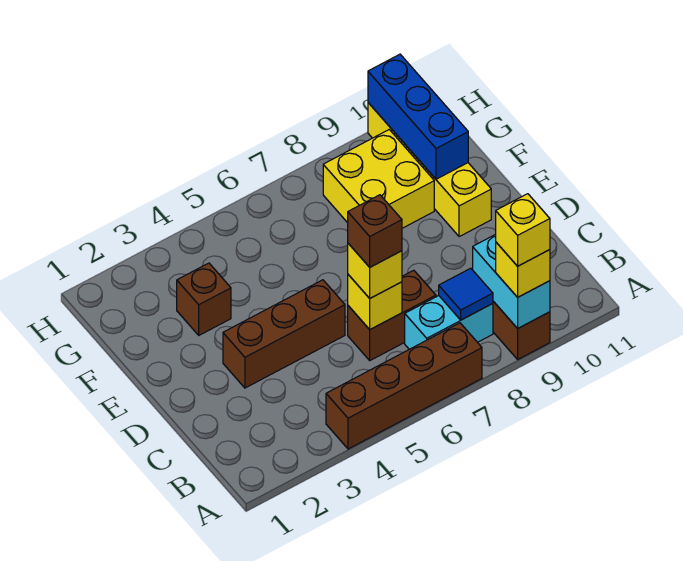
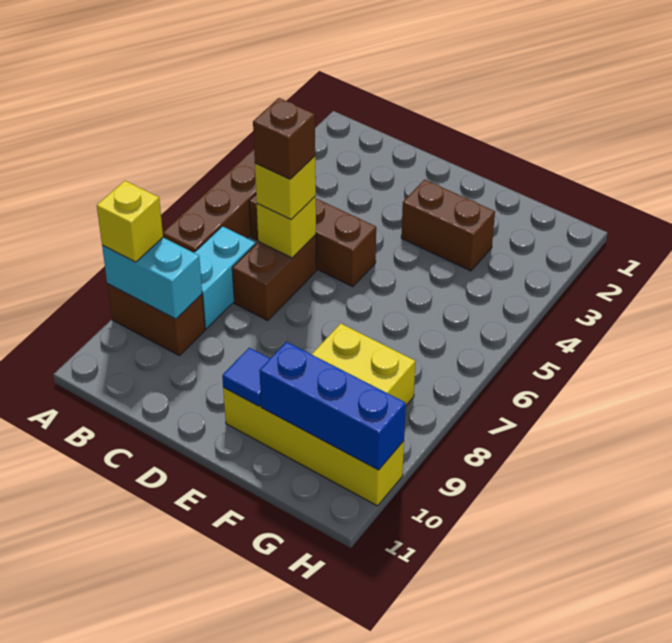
yellow 1x1 brick [496,194,550,266] -> none
blue 1x1 tile [439,268,493,320] -> blue 1x1 tile moved to [222,348,270,406]
brown 1x3 brick [223,280,345,388] -> brown 1x3 brick turned to [249,195,376,287]
brown 1x1 brick [177,263,231,335] -> brown 1x2 brick [401,180,495,271]

